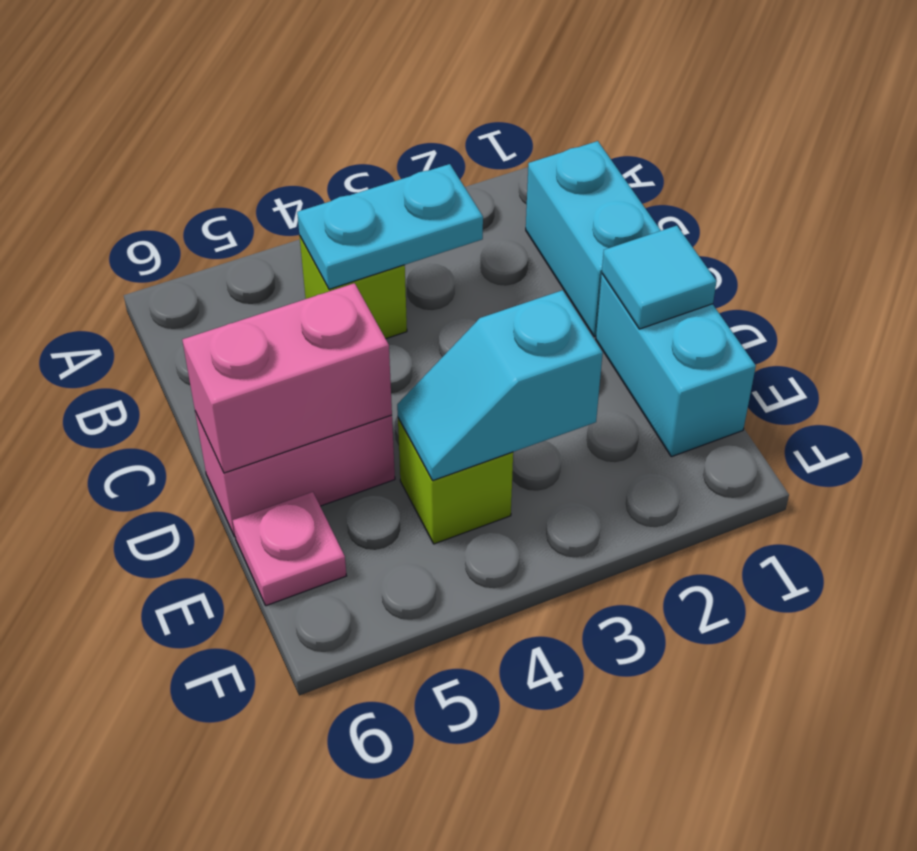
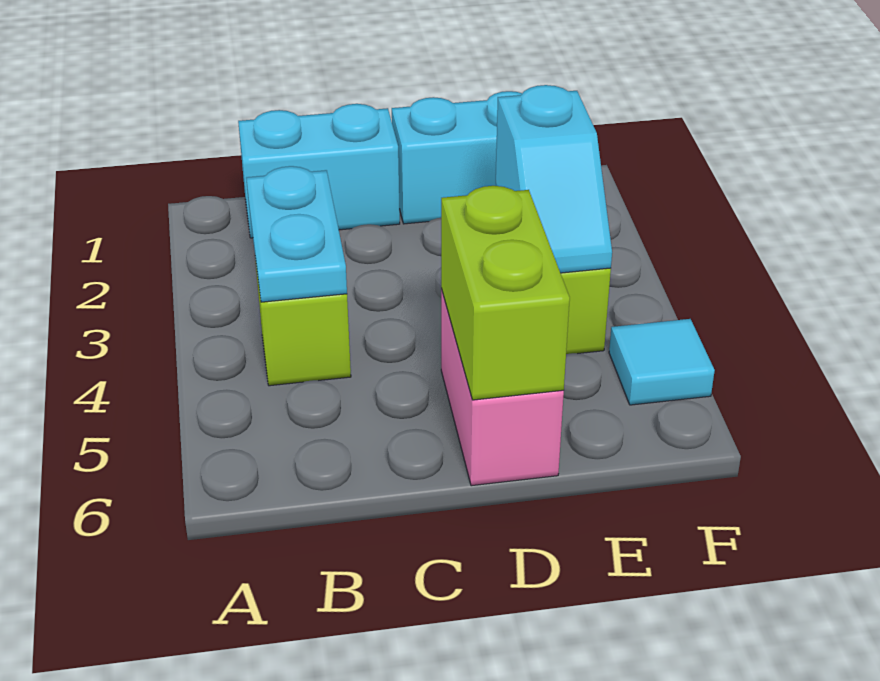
cyan 1x1 tile [602,226,717,329] -> cyan 1x1 tile moved to [609,319,715,405]
pink 1x2 brick [182,283,392,473] -> lime 1x2 brick [441,186,570,400]
pink 1x1 plate [233,492,346,606] -> none

